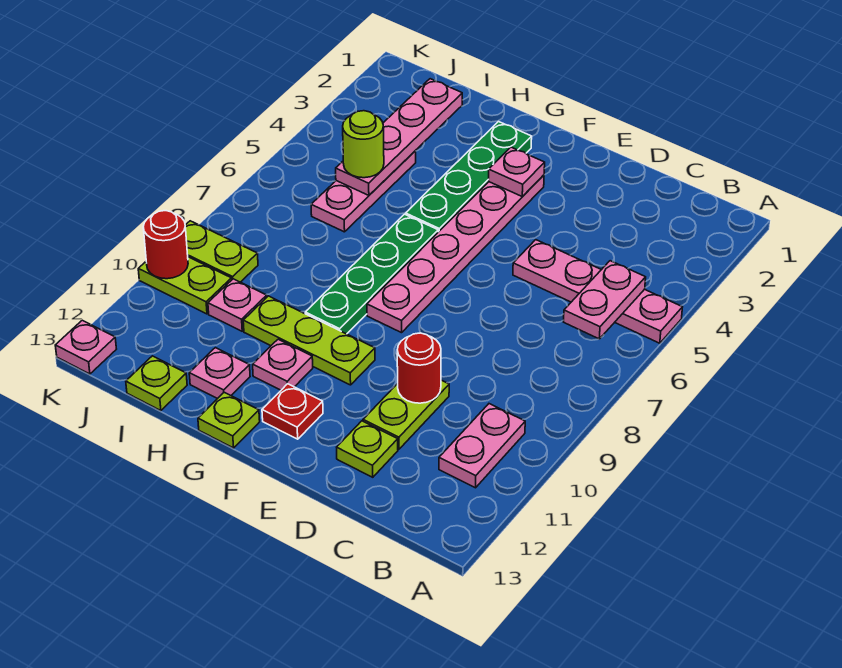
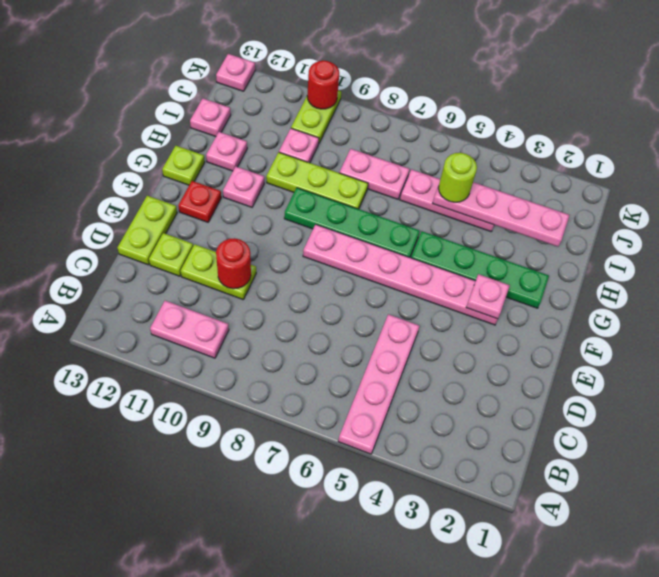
pink 1x2 plate [563,261,646,339] -> pink 1x2 plate moved to [340,149,410,199]
lime 1x3 plate [243,296,375,385] -> lime 1x3 plate turned to [266,152,368,209]
lime 1x1 plate [126,356,187,411] -> pink 1x1 plate [190,99,231,137]
lime 1x2 plate [185,221,258,282] -> lime 1x2 plate moved to [117,196,177,265]

